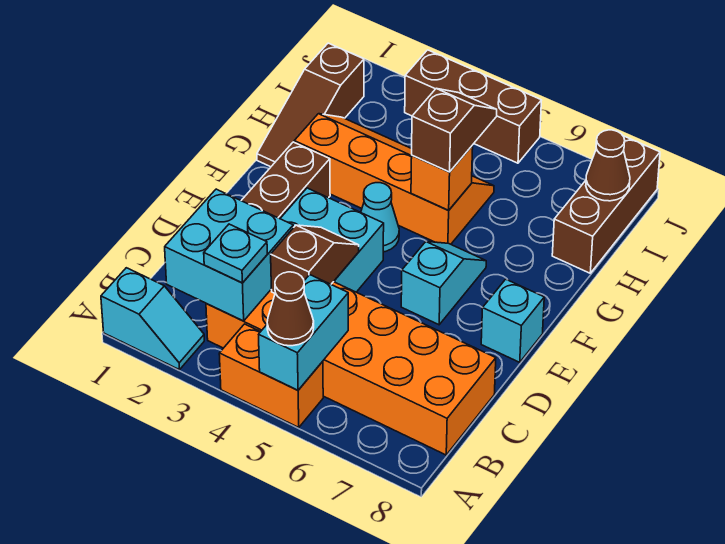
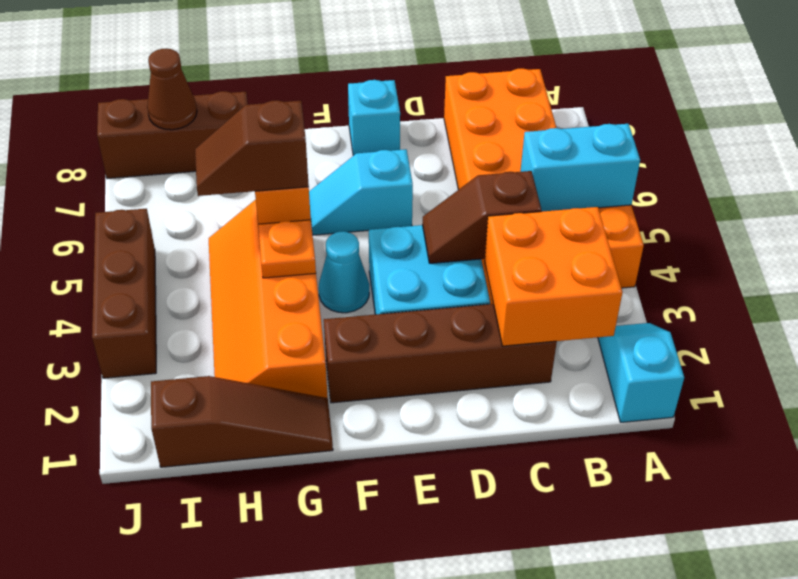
brown 1x1 cone [267,272,314,346] -> none
cyan 2x2 brick [165,189,293,321] -> orange 2x2 brick [485,207,623,346]
cyan 1x1 plate [204,224,267,283] -> none
none -> orange 1x1 plate [258,220,316,278]

